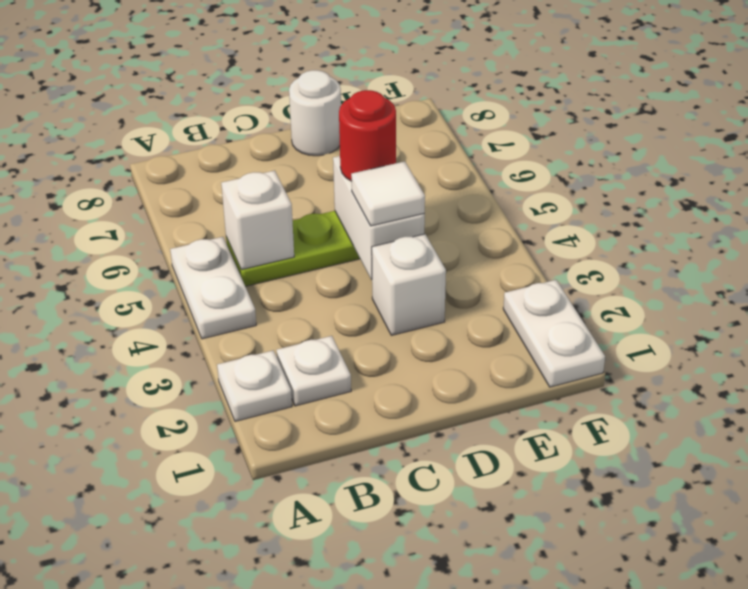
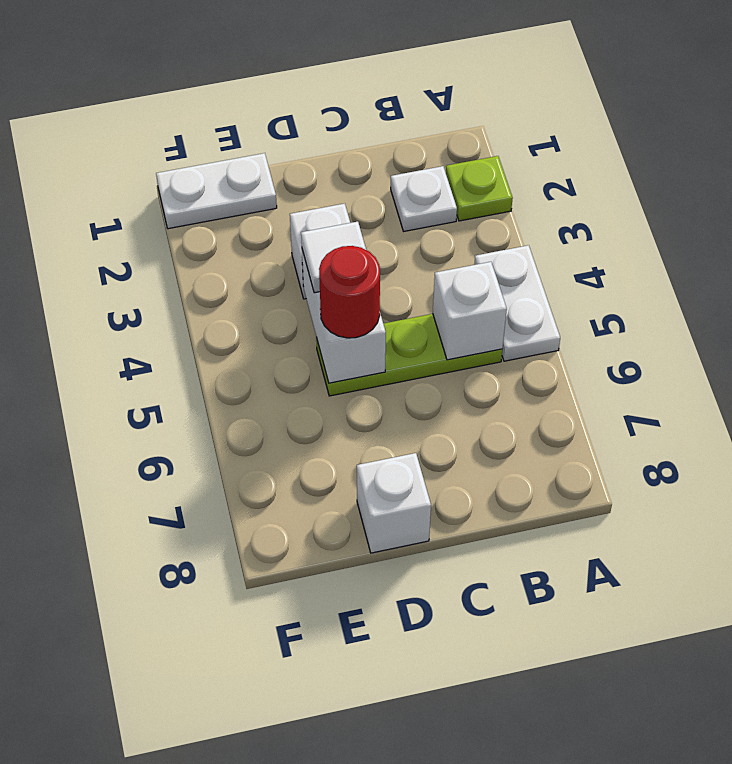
white 1x1 plate [217,350,292,421] -> lime 1x1 plate [446,156,513,221]
white 1x1 round brick [289,70,341,156] -> white 1x1 brick [357,453,431,553]
white 1x2 plate [503,280,605,387] -> white 1x2 plate turned to [156,153,277,229]

